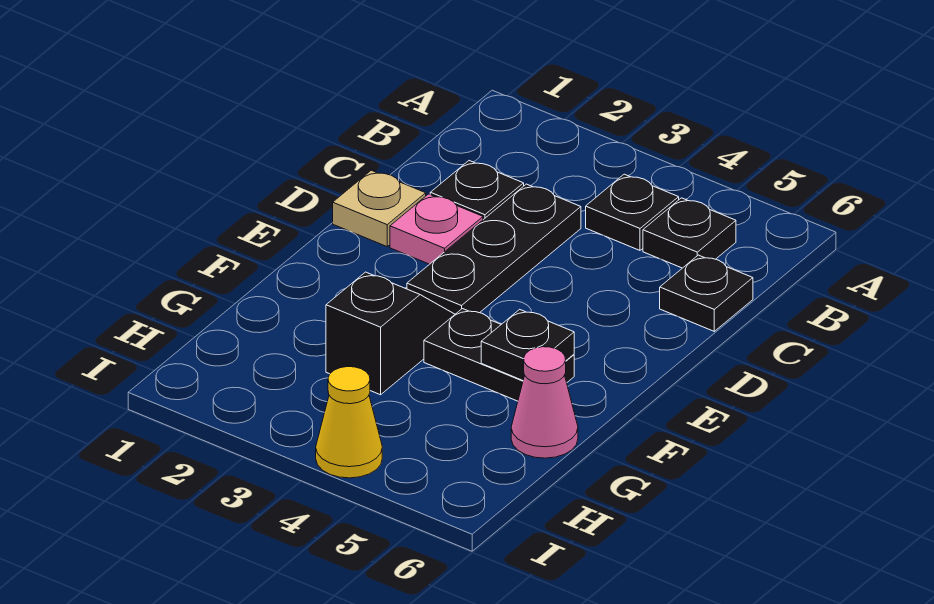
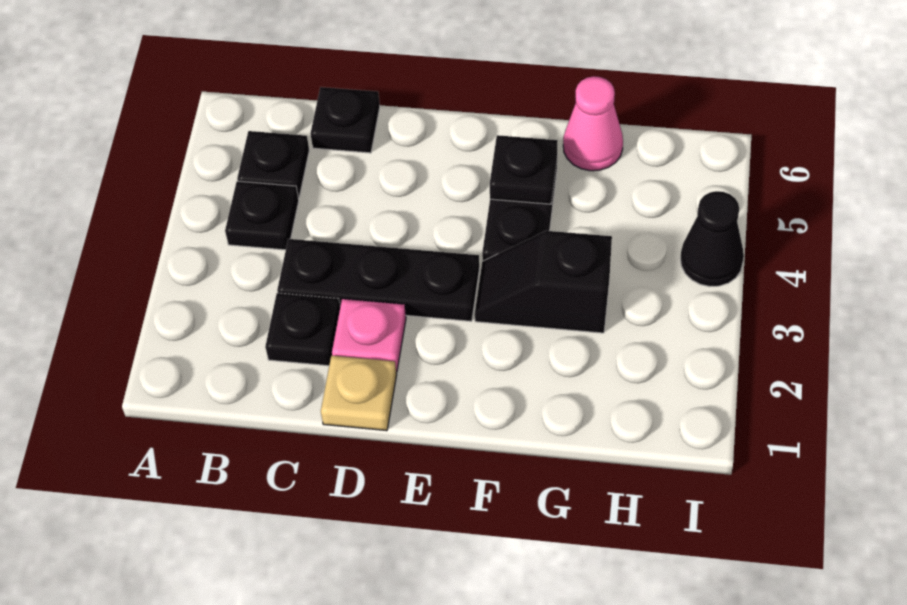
yellow 1x1 cone [316,367,382,478] -> black 1x1 cone [680,191,744,286]

